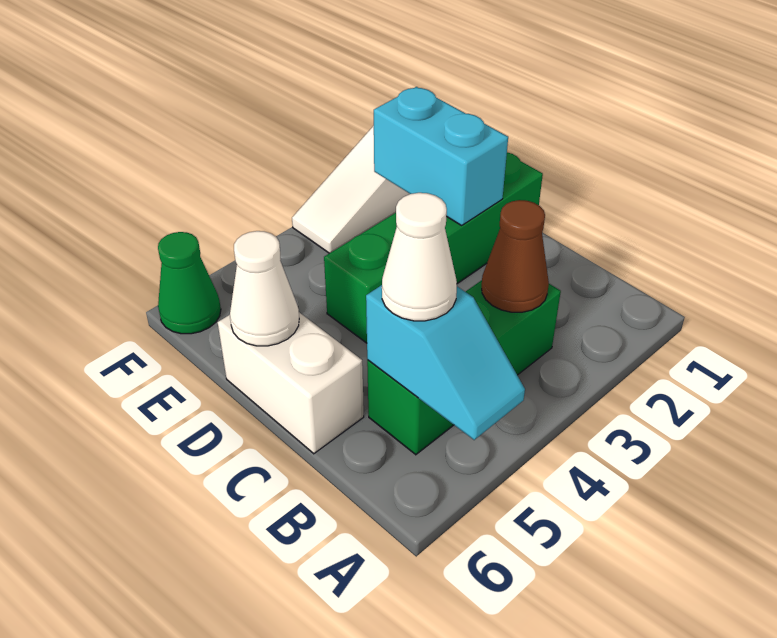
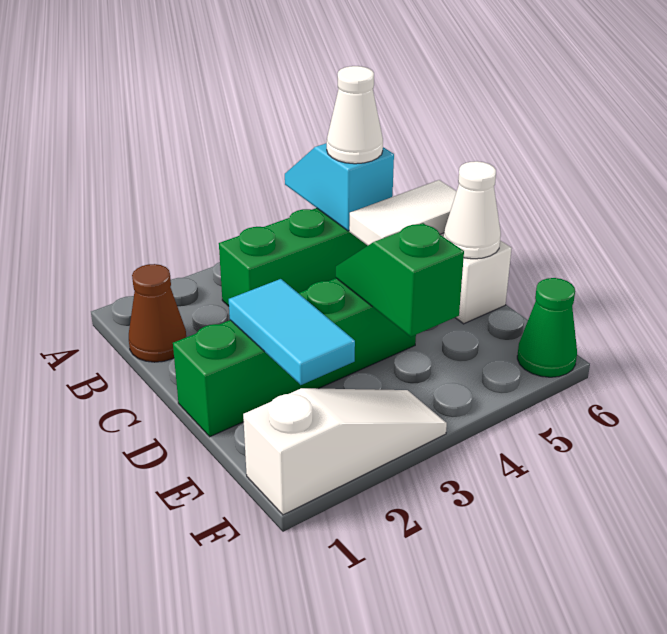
brown 1x1 cone [482,200,549,312] -> brown 1x1 cone moved to [129,264,186,362]
none -> white 1x2 tile [349,180,457,245]
cyan 1x2 brick [374,87,508,225] -> cyan 1x2 tile [229,279,355,385]
none -> green 1x2 slope [336,223,464,337]

